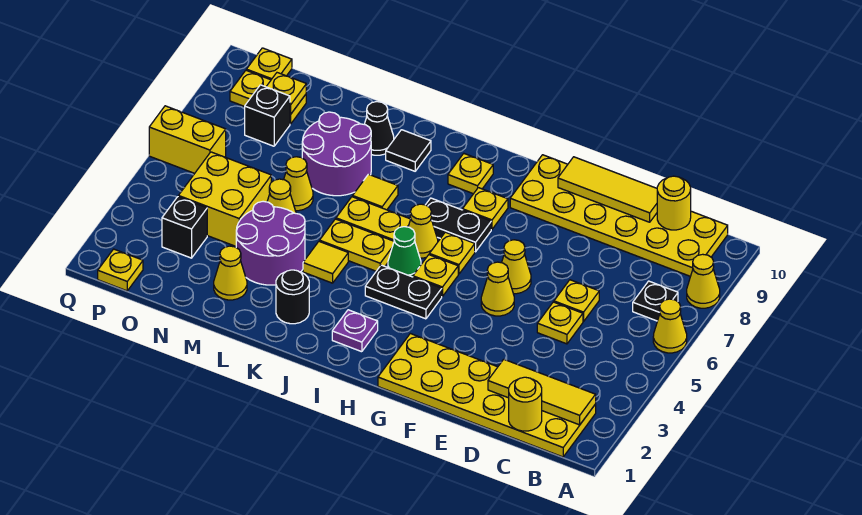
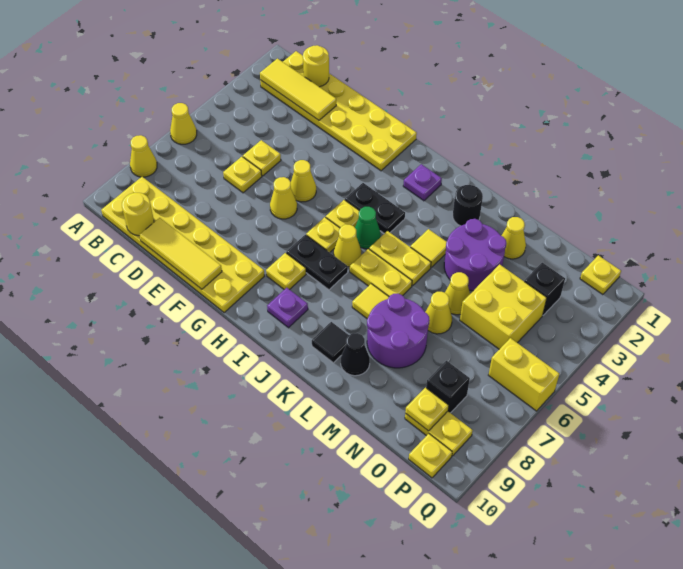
black 1x1 plate [633,281,678,321] -> none
yellow 1x1 plate [448,154,493,194] -> purple 1x1 plate [267,288,308,328]

